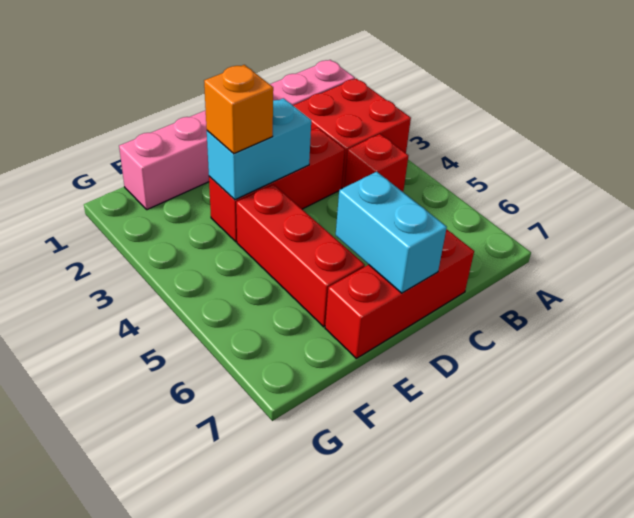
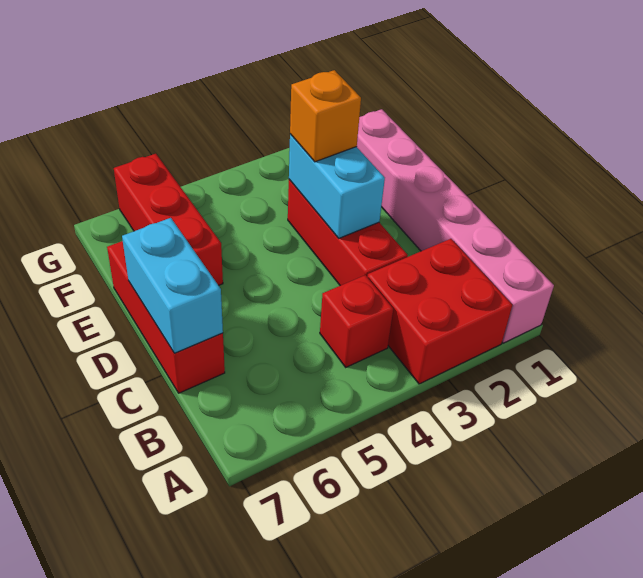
cyan 1x2 brick [336,172,447,293] -> cyan 1x2 brick turned to [122,218,223,353]
red 1x3 brick [236,184,365,327] -> red 1x3 brick turned to [114,154,223,286]

